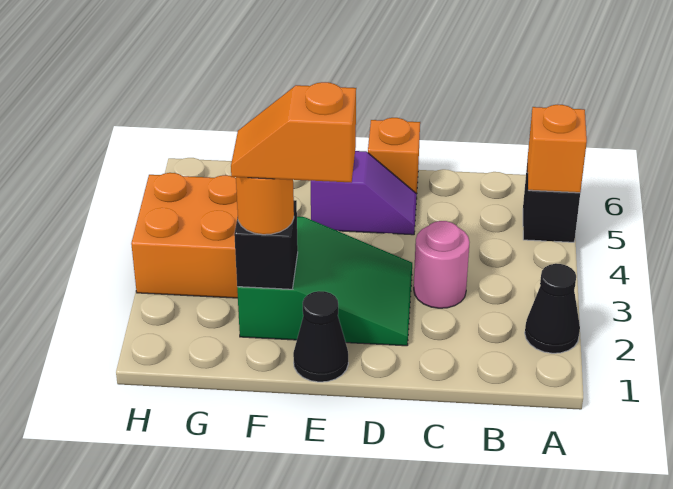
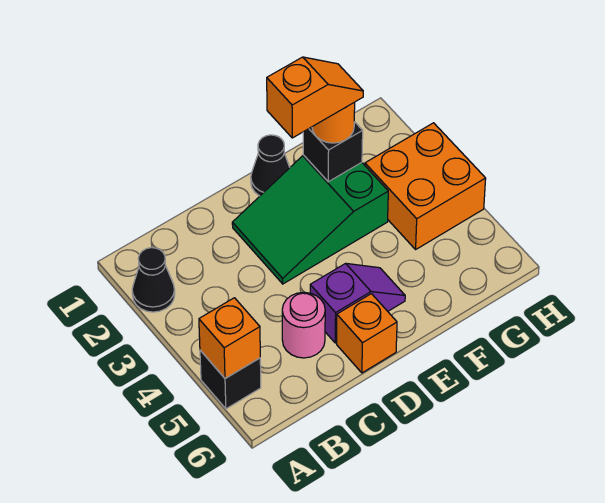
pink 1x1 round brick [414,221,470,308] -> pink 1x1 round brick moved to [282,292,325,358]
purple 1x2 slope [311,151,417,235] -> purple 1x2 slope turned to [310,263,405,343]

